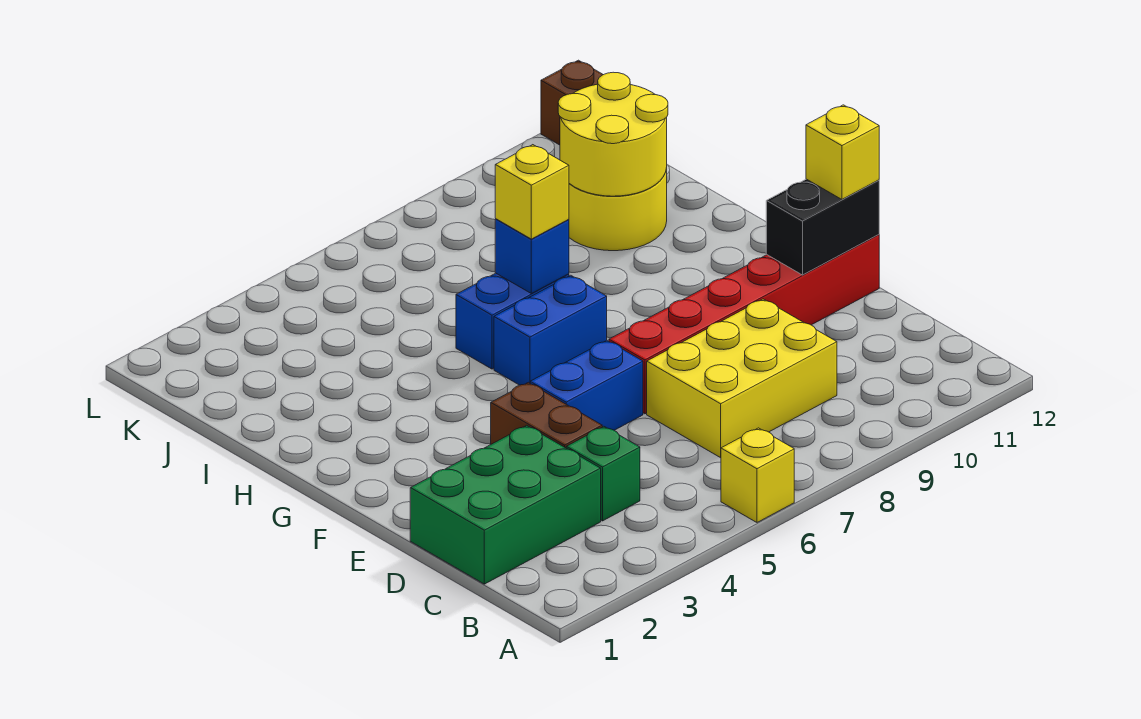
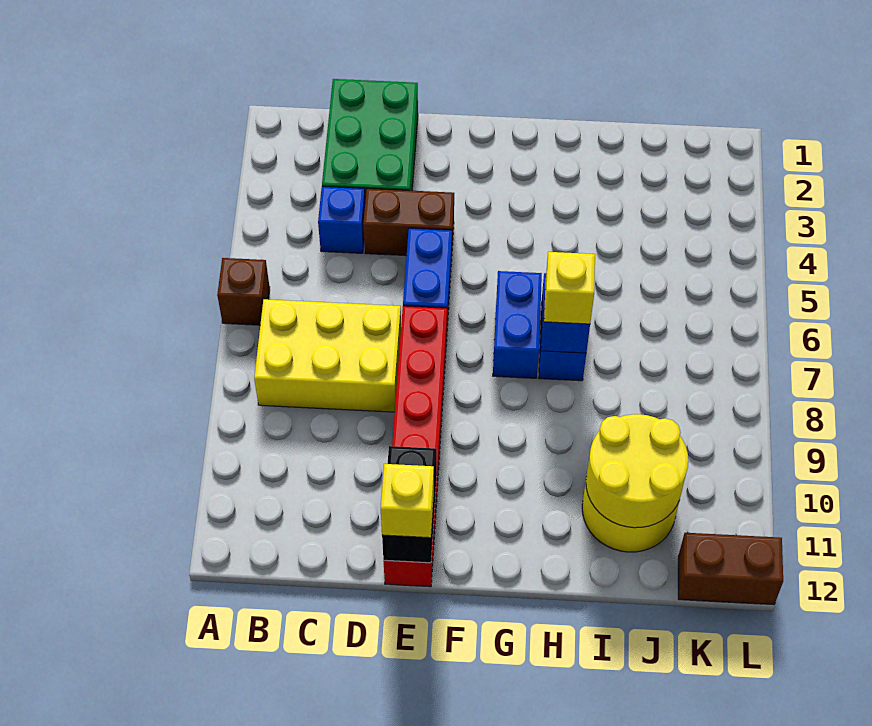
yellow 1x1 brick [721,428,794,522] -> brown 1x1 brick [217,258,270,325]
green 1x1 brick [566,426,640,521] -> blue 1x1 brick [318,186,365,253]
yellow 2x3 brick [647,299,837,458] -> yellow 2x3 brick turned to [254,299,401,412]

